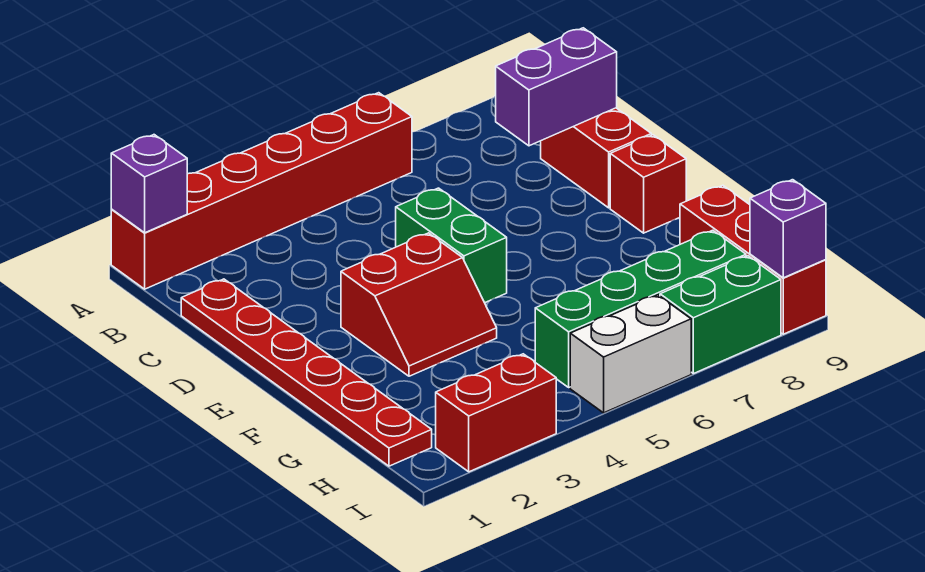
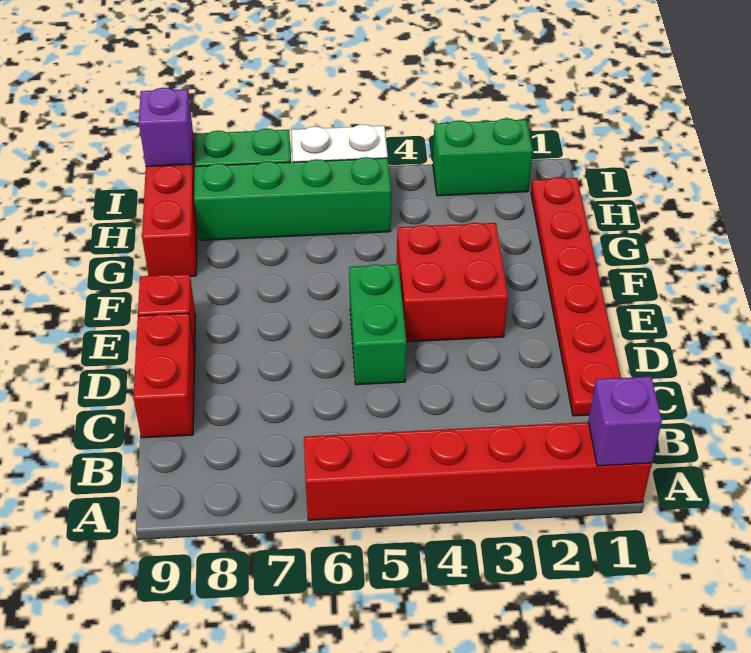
purple 1x2 brick [496,28,617,146] -> none
red 2x2 slope [341,233,497,376] -> red 2x2 brick [397,223,508,342]
red 1x2 brick [436,354,556,472] -> green 1x2 brick [433,118,533,196]

